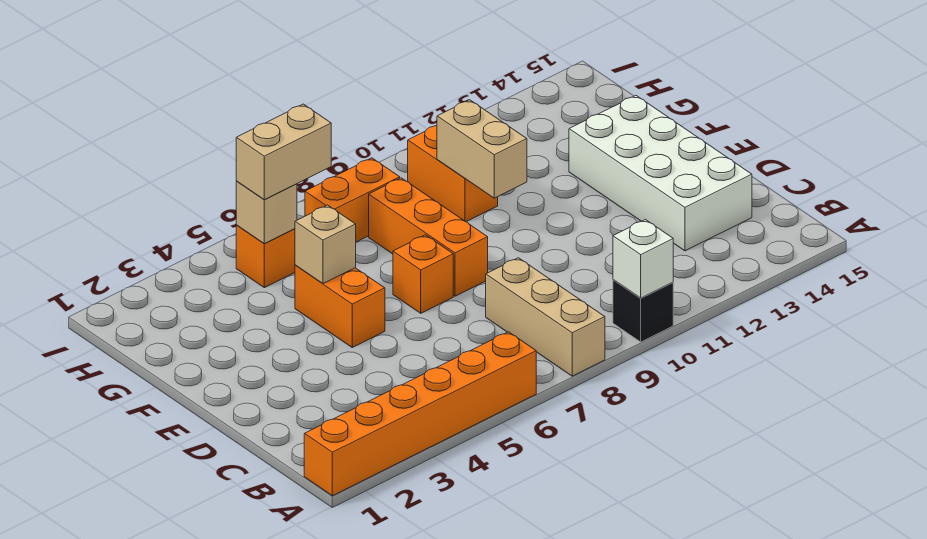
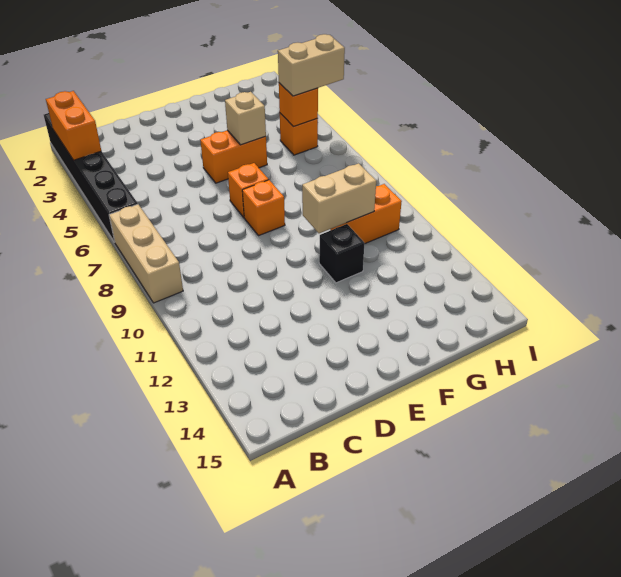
orange 1x6 brick [304,332,536,496] -> black 1x6 brick [44,113,138,242]
tan 1x3 brick [486,258,605,376] -> tan 1x3 brick turned to [109,204,183,303]
black 1x1 brick [613,280,673,342] -> black 1x1 brick moved to [319,224,364,283]
white 1x1 brick [613,220,673,298] -> none
white 2x4 brick [569,96,752,251] -> none
orange 1x3 brick [369,178,488,296] -> orange 1x1 brick [242,180,285,236]
tan 1x1 brick [236,182,297,244] -> orange 1x1 brick [279,83,318,127]
tan 1x2 brick [236,104,331,200] -> tan 1x2 brick turned to [278,34,345,96]
orange 1x2 brick [305,158,400,242] -> orange 1x2 brick moved to [46,91,101,160]

